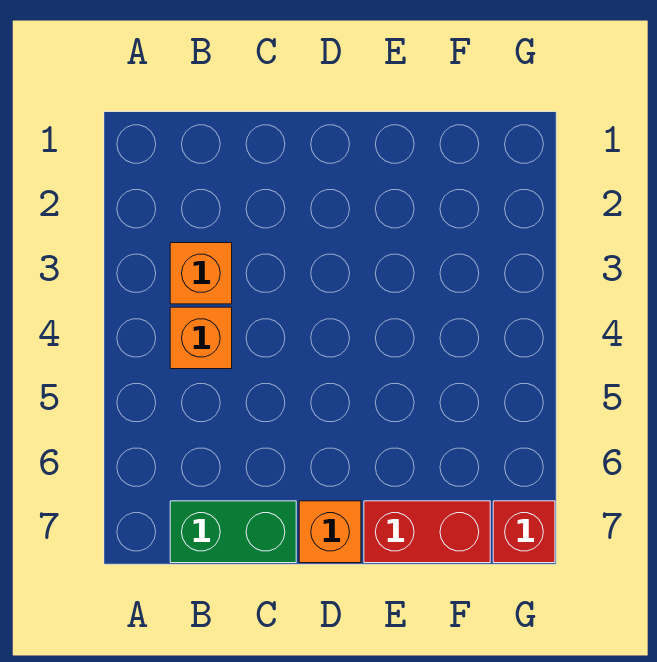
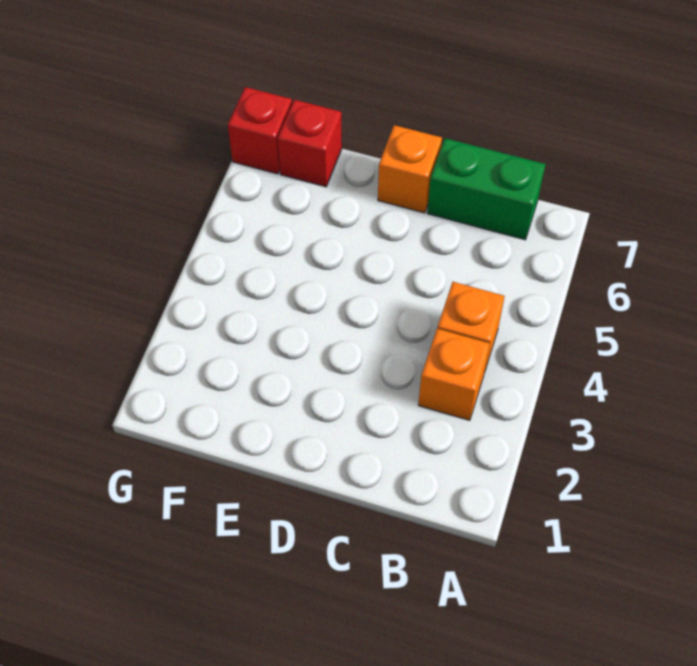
red 1x2 brick [364,501,490,563] -> red 1x1 brick [278,100,342,187]

